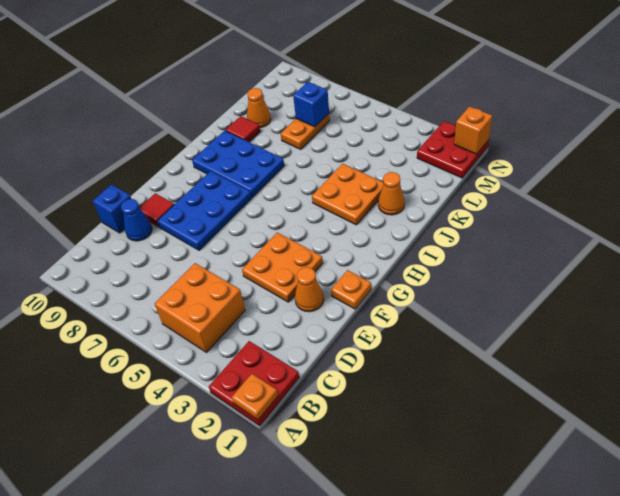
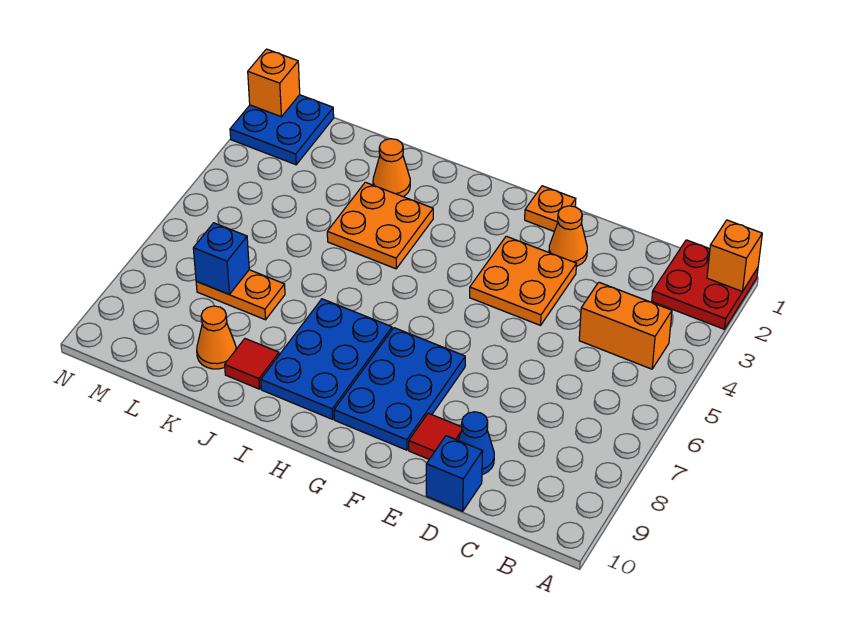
orange 1x1 plate [232,374,278,420] -> orange 1x1 brick [707,220,762,292]
orange 2x2 brick [154,263,245,352] -> orange 1x2 brick [579,282,672,369]
blue 2x3 plate [157,171,252,250] -> blue 2x3 plate turned to [334,328,465,450]
red 2x2 plate [417,121,489,178] -> blue 2x2 plate [230,95,334,165]

